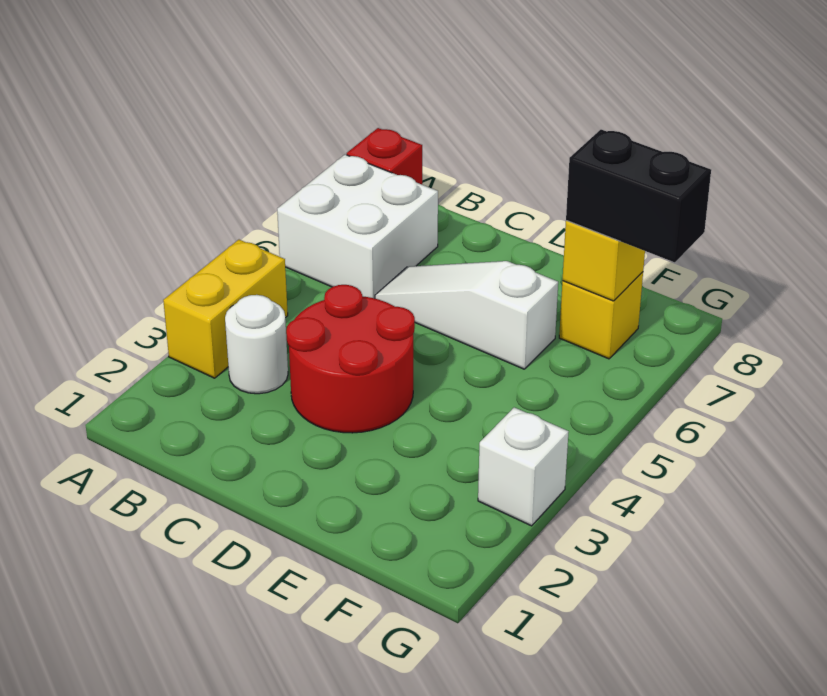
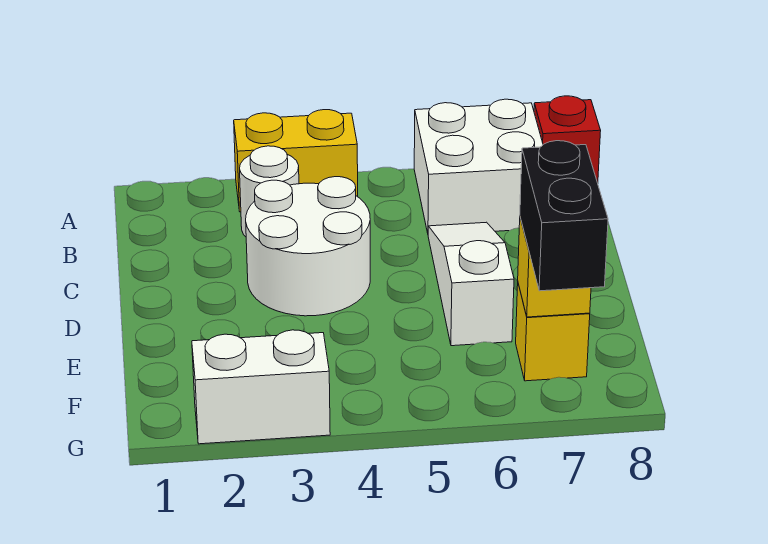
red 2x2 round brick [286,285,415,433] -> white 2x2 round brick [246,177,370,316]
white 1x1 brick [478,407,569,526] -> white 1x2 brick [192,330,330,444]

